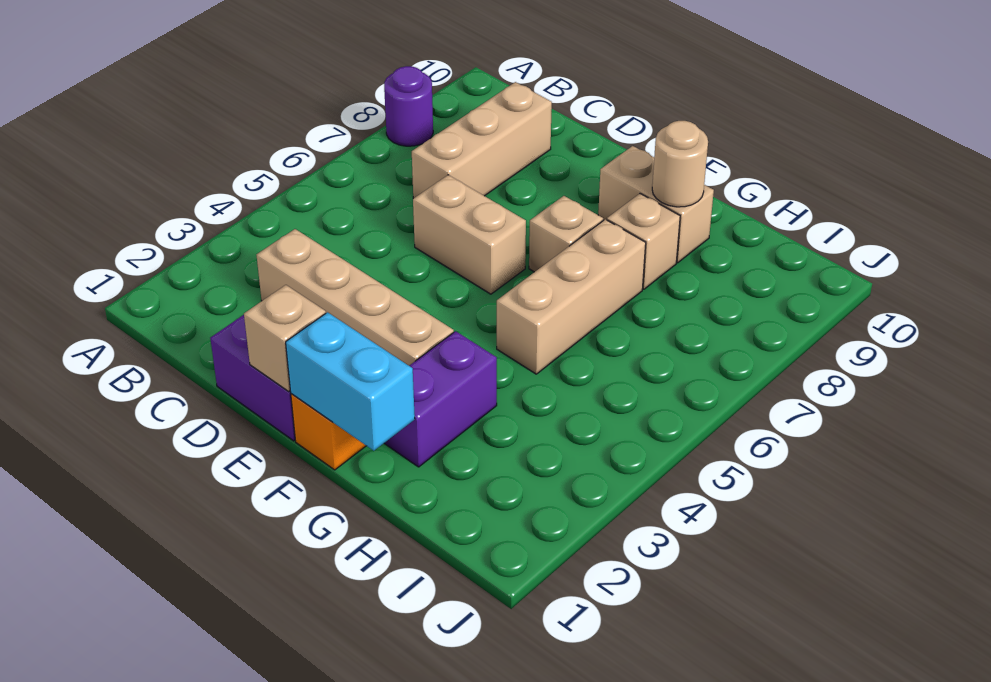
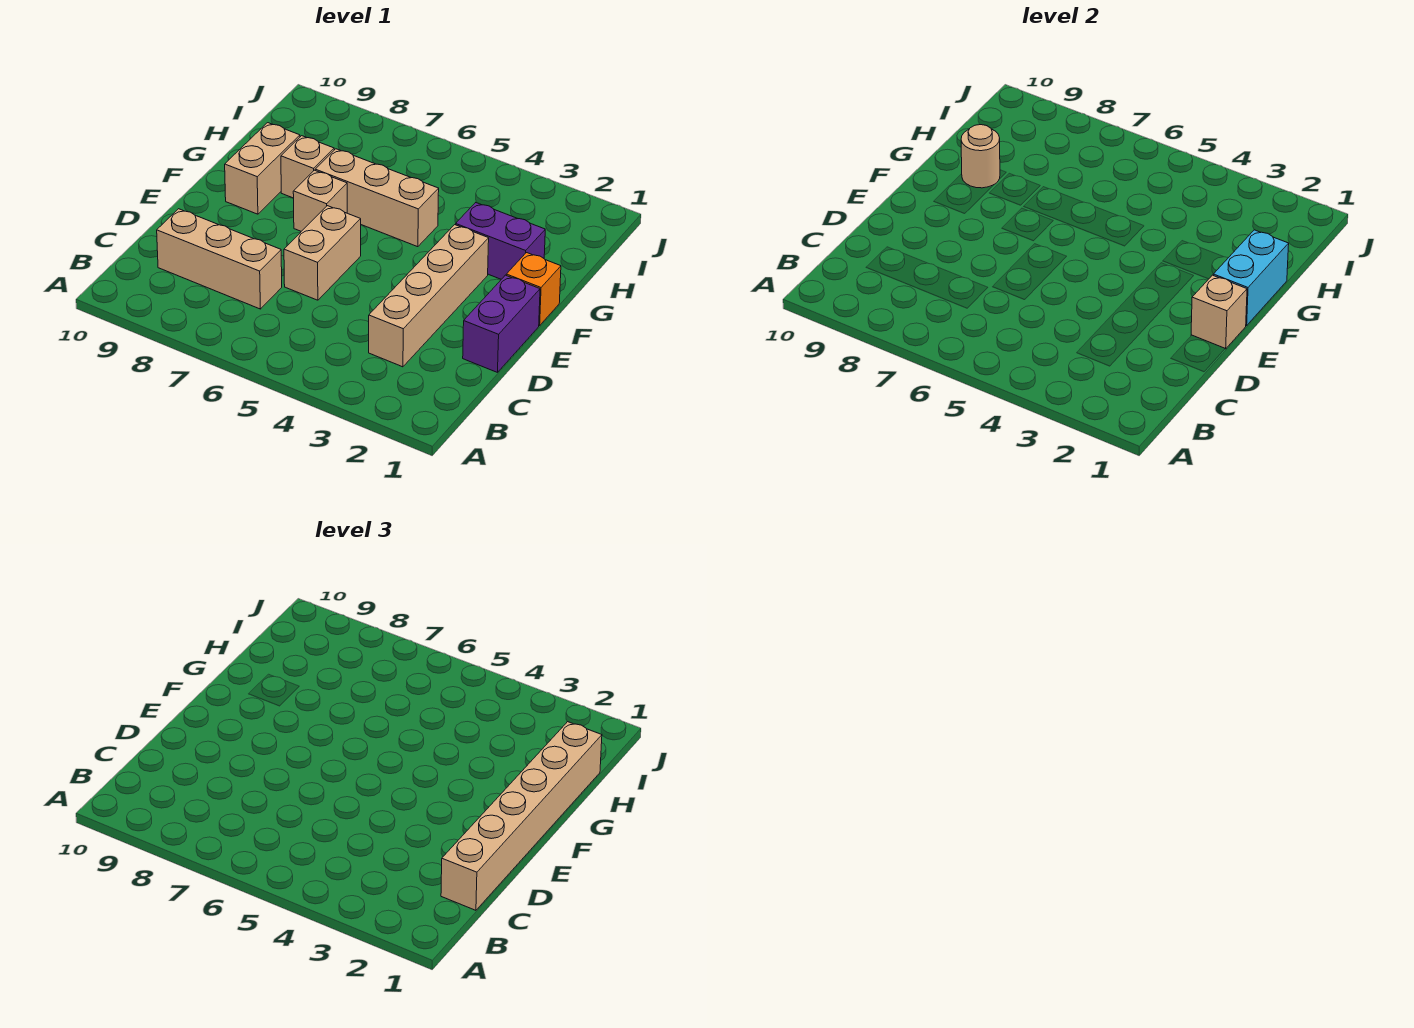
purple 1x1 round brick [384,66,433,146] -> none
none -> tan 1x6 brick [441,722,602,910]

